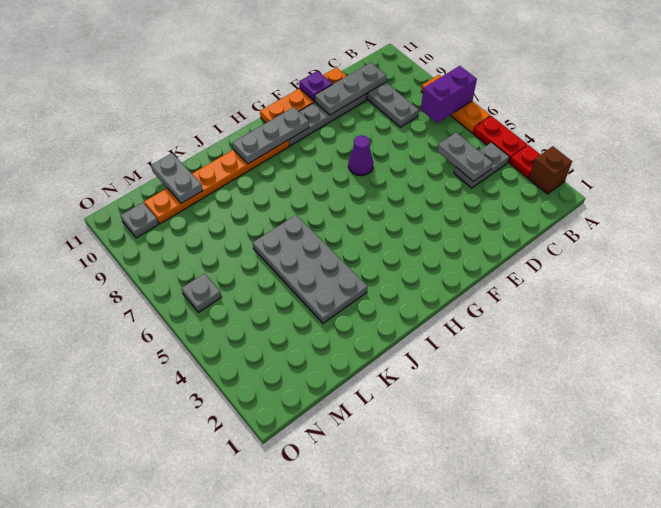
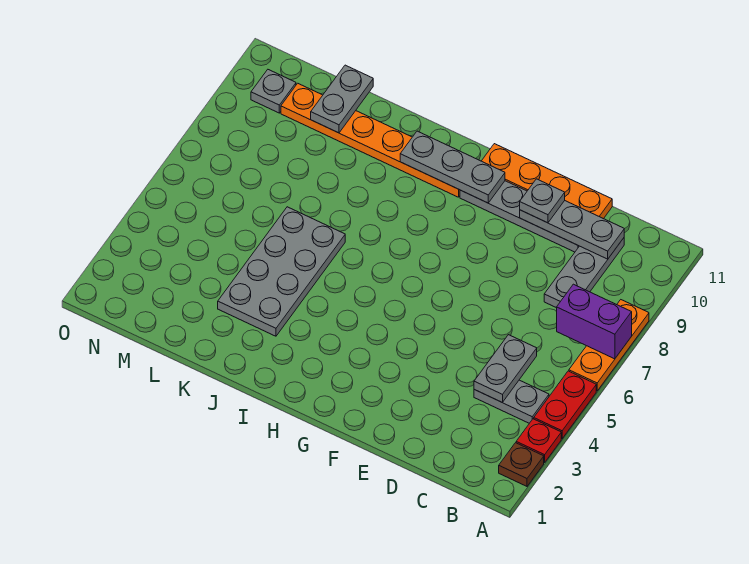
brown 1x1 brick [529,146,572,194] -> brown 1x1 plate [499,443,544,486]
purple 1x1 plate [299,71,332,101] -> none
purple 1x1 cone [348,135,373,176] -> none
grey 1x1 plate [181,274,221,312] -> grey 1x1 plate moved to [520,179,565,223]

